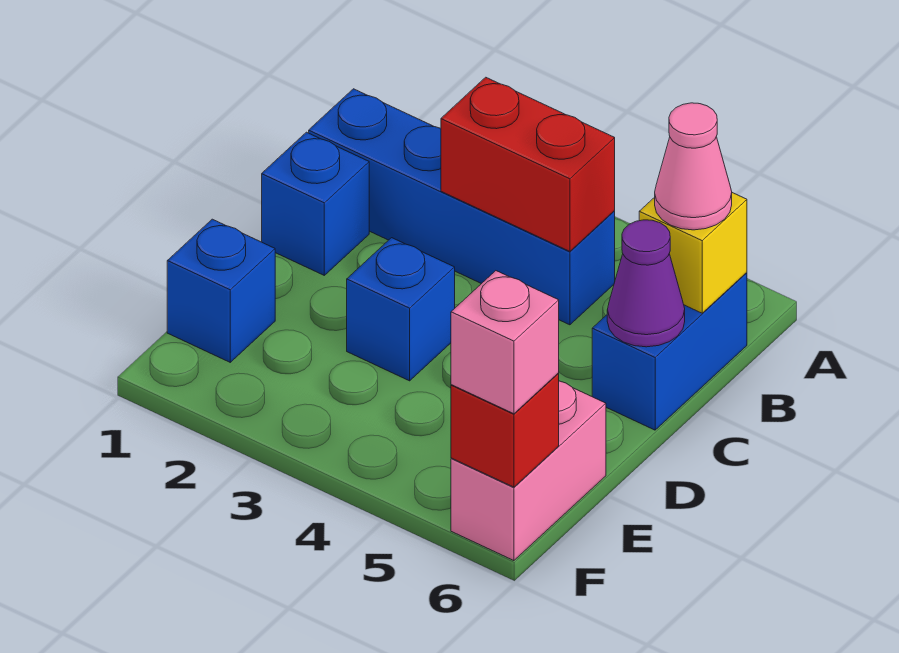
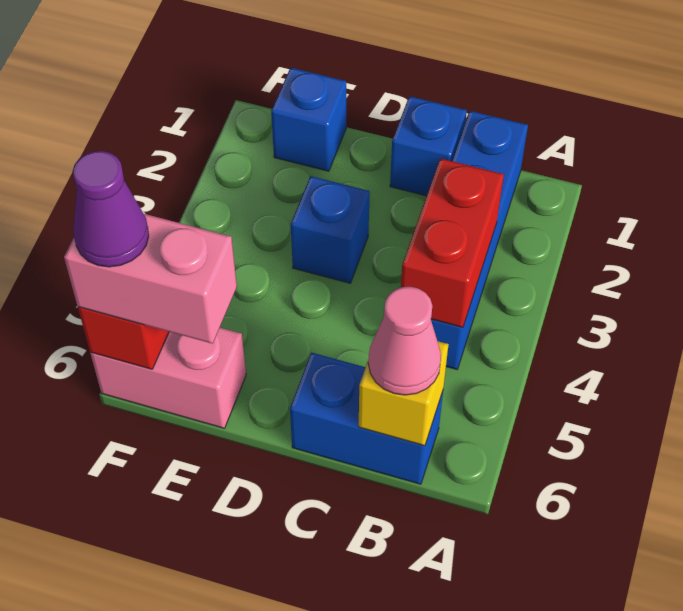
purple 1x1 cone [607,220,685,347] -> purple 1x1 cone moved to [73,151,149,267]
pink 1x1 brick [451,271,559,414] -> pink 1x2 brick [64,214,237,344]

